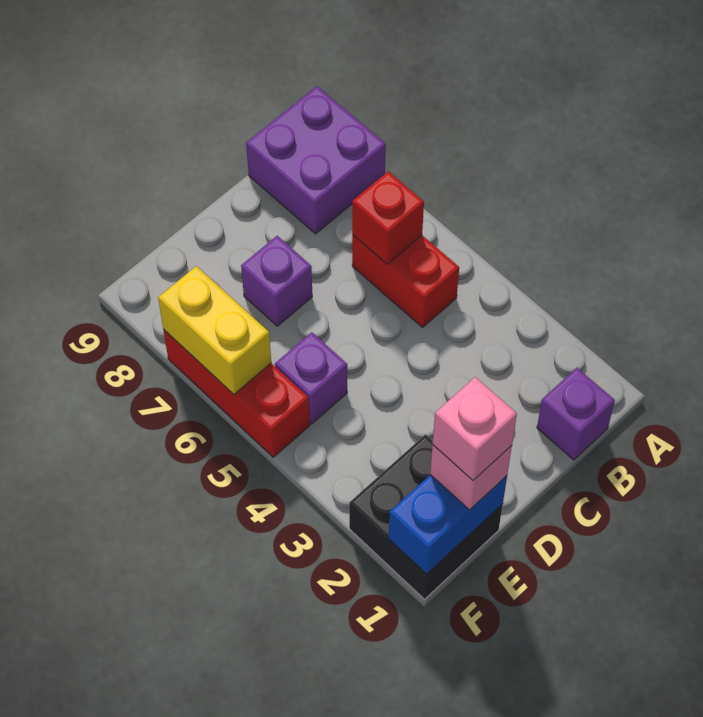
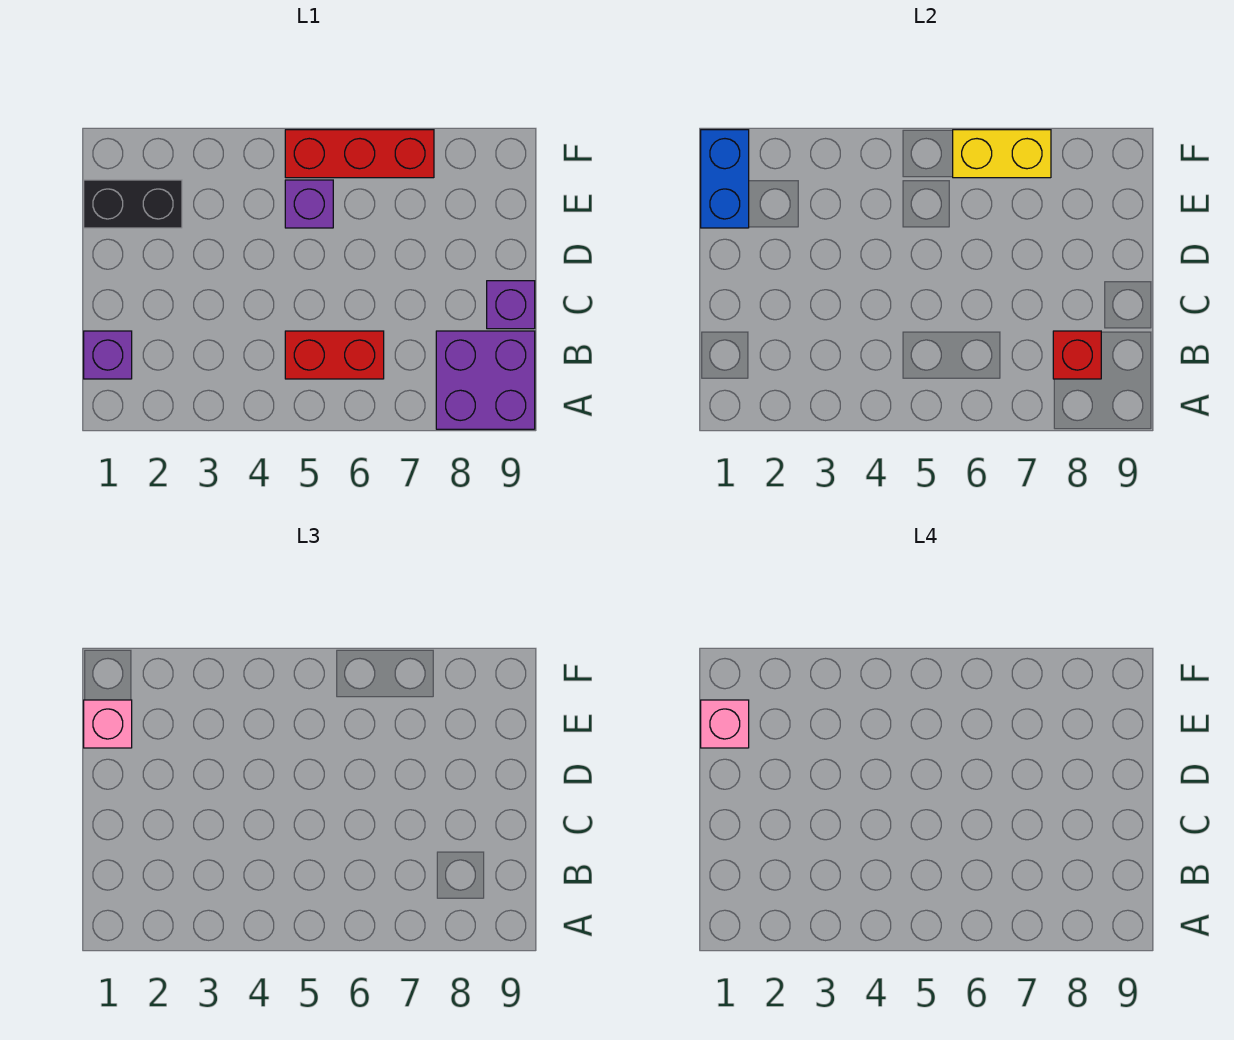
red 1x1 brick [352,171,424,264] -> red 1x1 brick moved to [1053,331,1101,379]
purple 1x1 brick [241,236,312,326] -> purple 1x1 brick moved to [487,281,535,329]
black 2x2 brick [349,435,503,599] -> black 1x2 brick [84,180,182,228]

